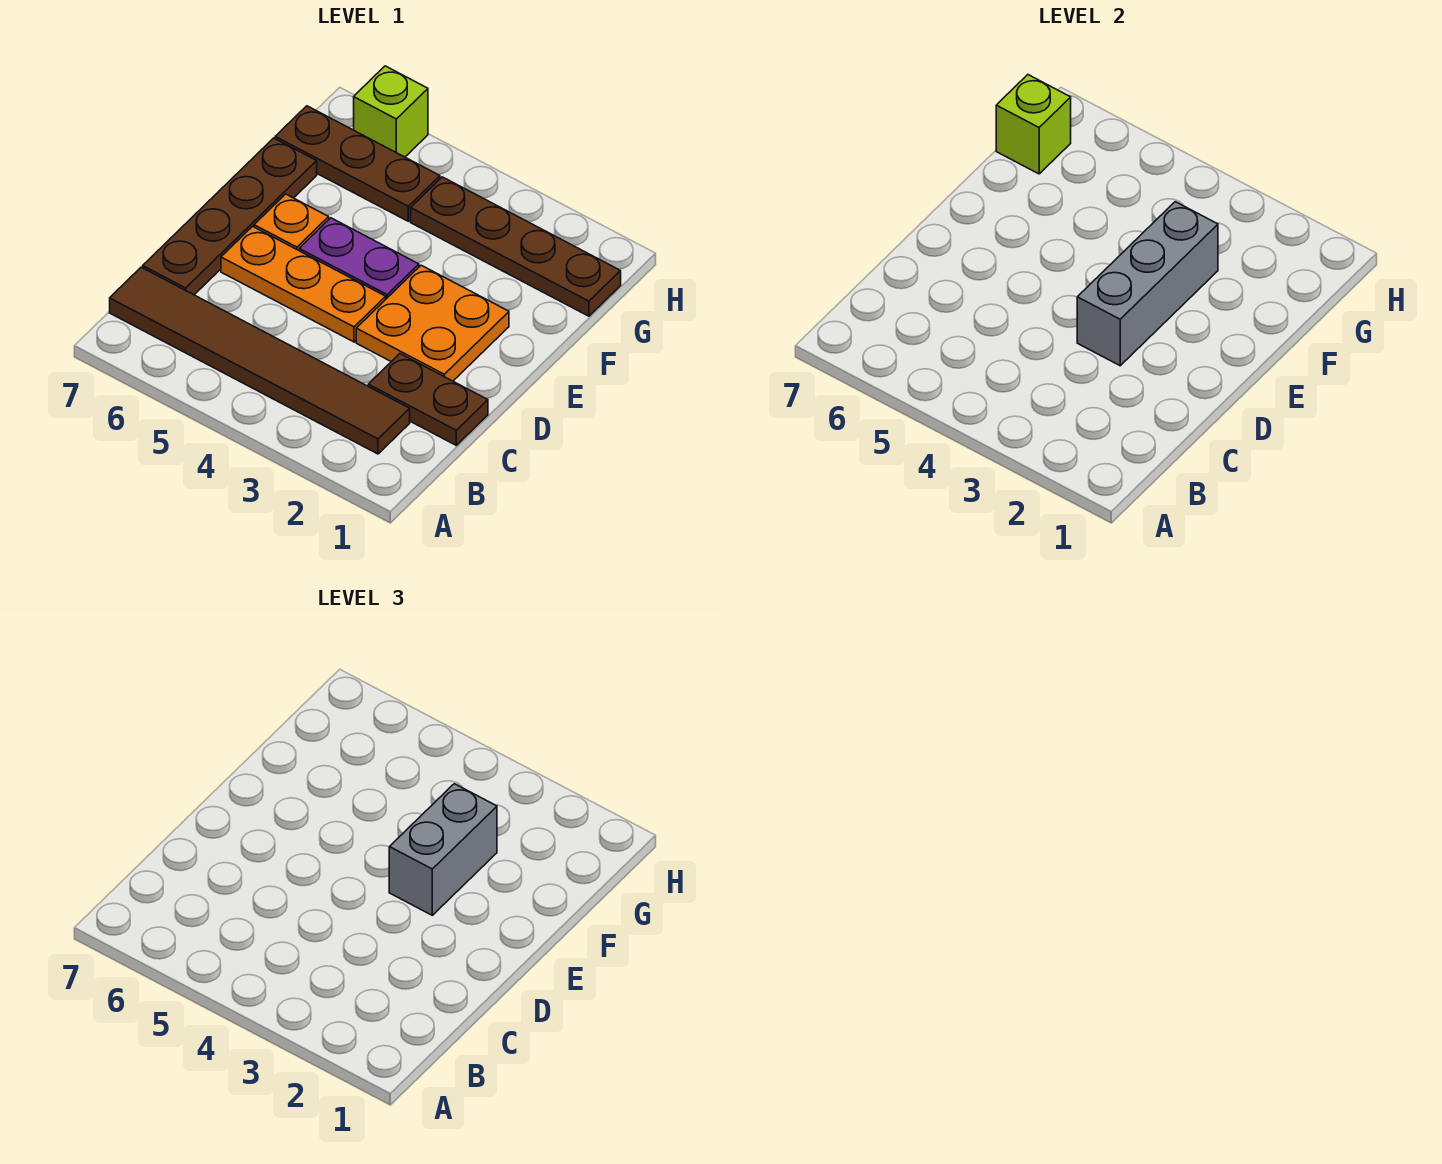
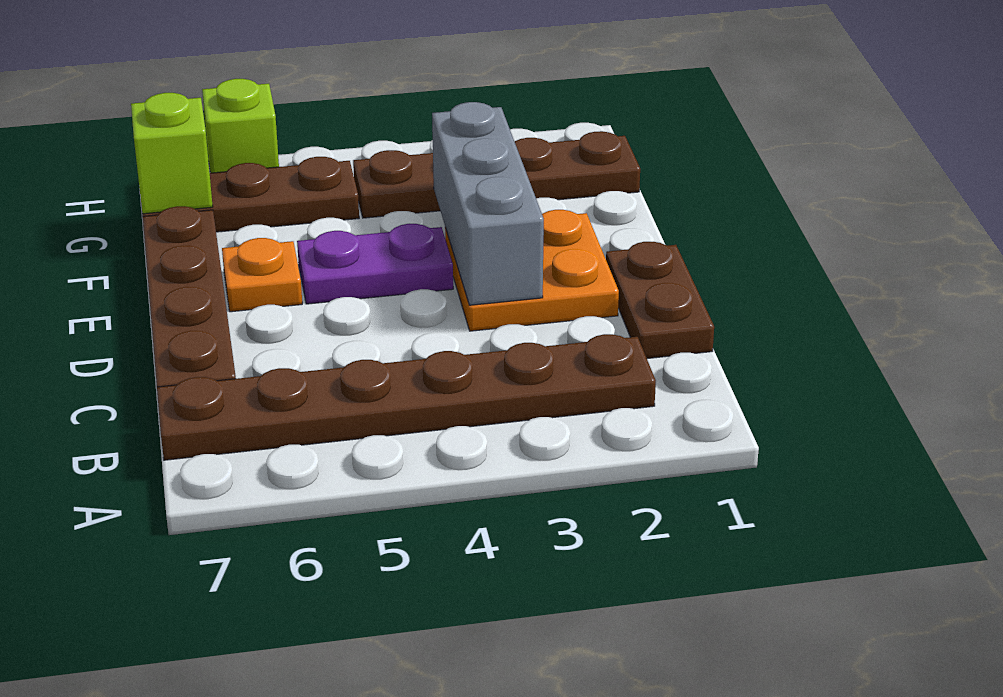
brown 1x6 tile [110,267,410,454] -> brown 1x6 plate [157,334,656,460]
brown 1x2 plate [368,354,488,445] -> brown 1x2 plate turned to [606,241,714,358]
orange 1x3 plate [221,226,386,342] -> none
grey 1x2 brick [389,784,497,915] -> none

